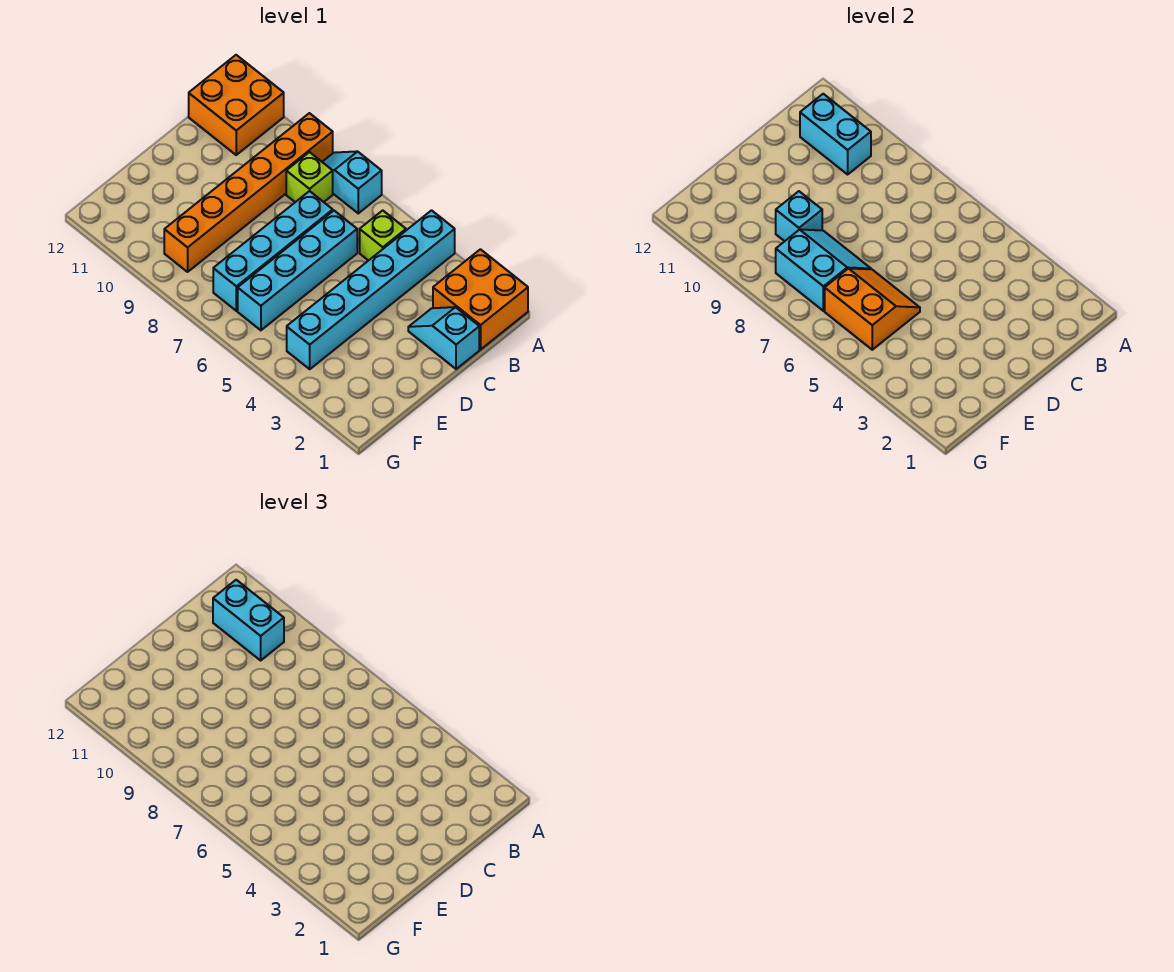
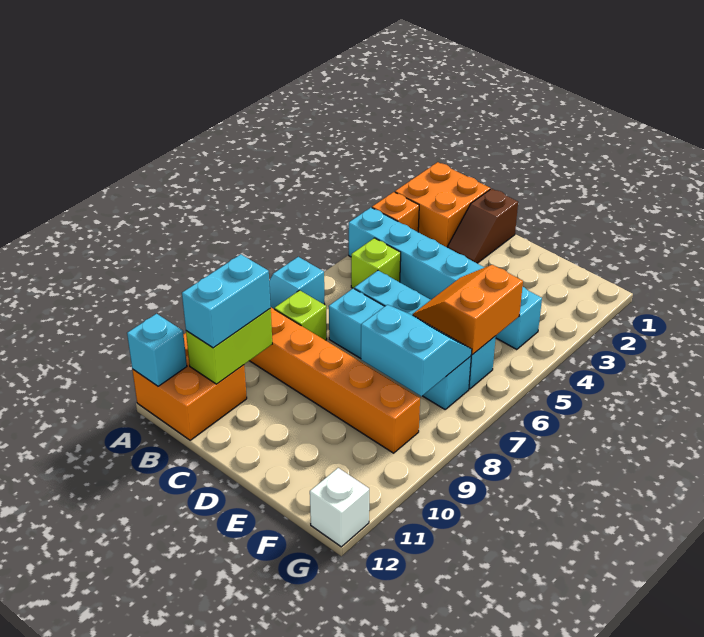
none -> orange 1x1 brick [372,192,419,232]
cyan 1x2 brick [800,94,871,174] -> lime 1x2 brick [186,309,272,384]
cyan 1x2 slope [408,307,479,369] -> brown 1x2 slope [448,189,518,263]
cyan 2x2 slope [776,229,871,311] -> cyan 2x2 slope turned to [361,305,472,396]
cyan 1x1 brick [776,191,822,241] -> cyan 1x1 brick moved to [127,314,187,386]
none -> white 1x1 brick [310,468,369,547]

